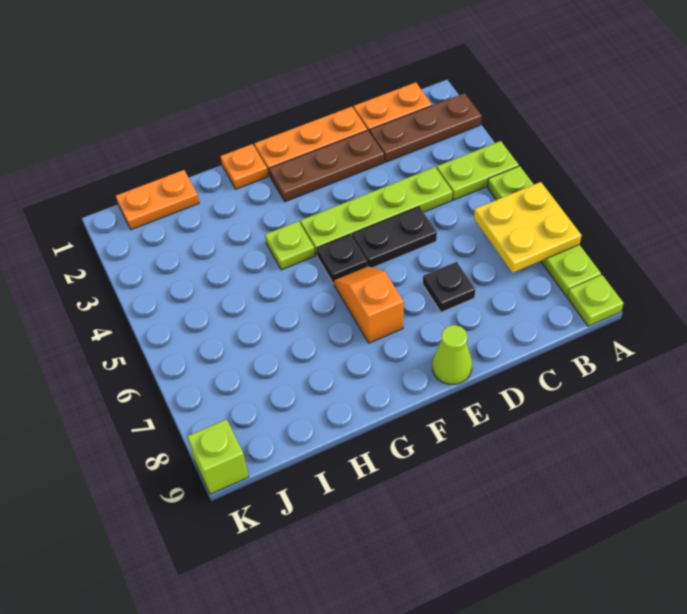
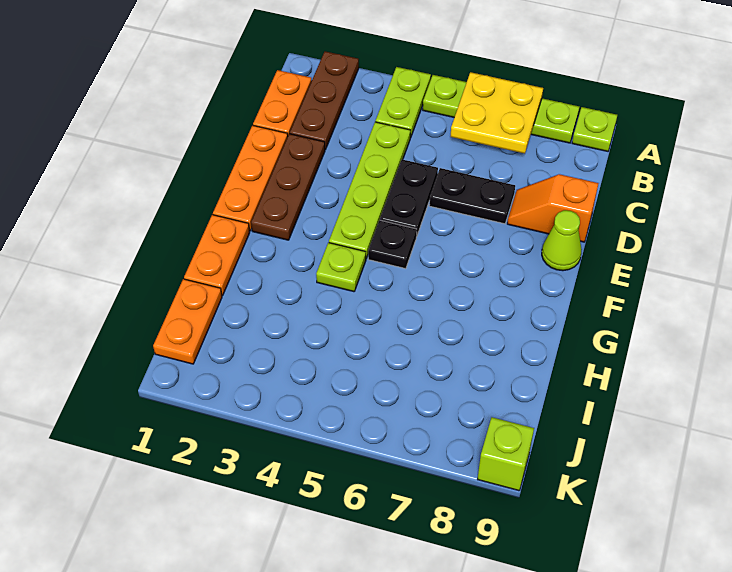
black 1x1 plate [423,262,475,312] -> black 1x2 plate [429,168,515,224]
orange 1x2 slope [334,266,404,343] -> orange 1x2 slope moved to [507,174,599,242]
orange 1x1 plate [220,144,268,189] -> orange 1x2 plate [184,215,250,295]

